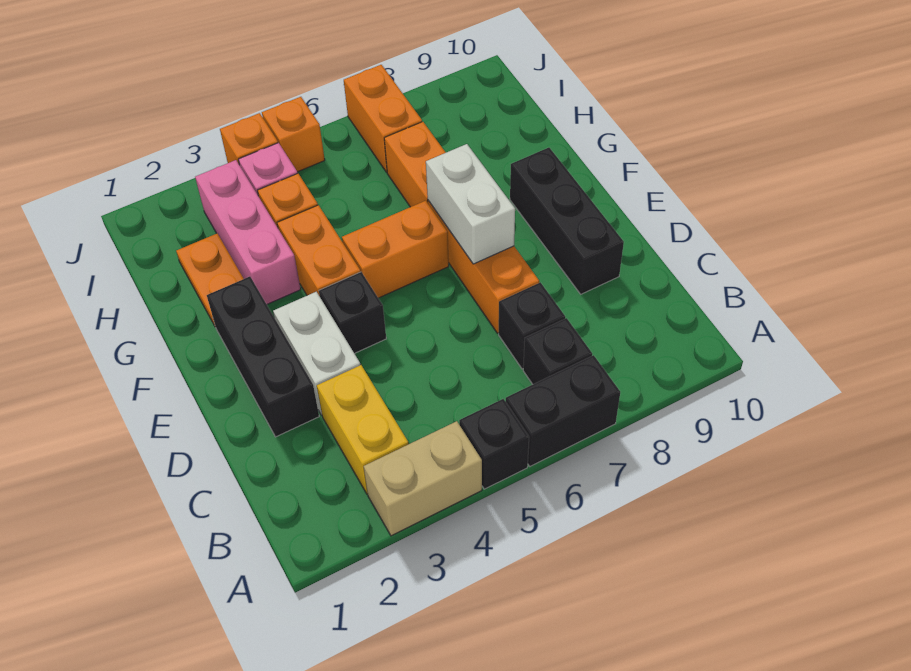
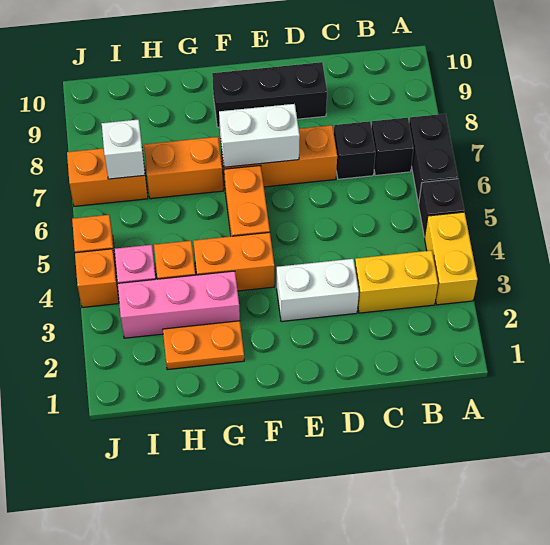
tan 1x2 brick [364,421,482,536] -> yellow 1x2 brick [425,212,478,305]
black 1x3 brick [207,277,319,437] -> none
black 1x1 brick [319,272,386,354] -> none
none -> white 1x1 brick [102,119,145,179]

